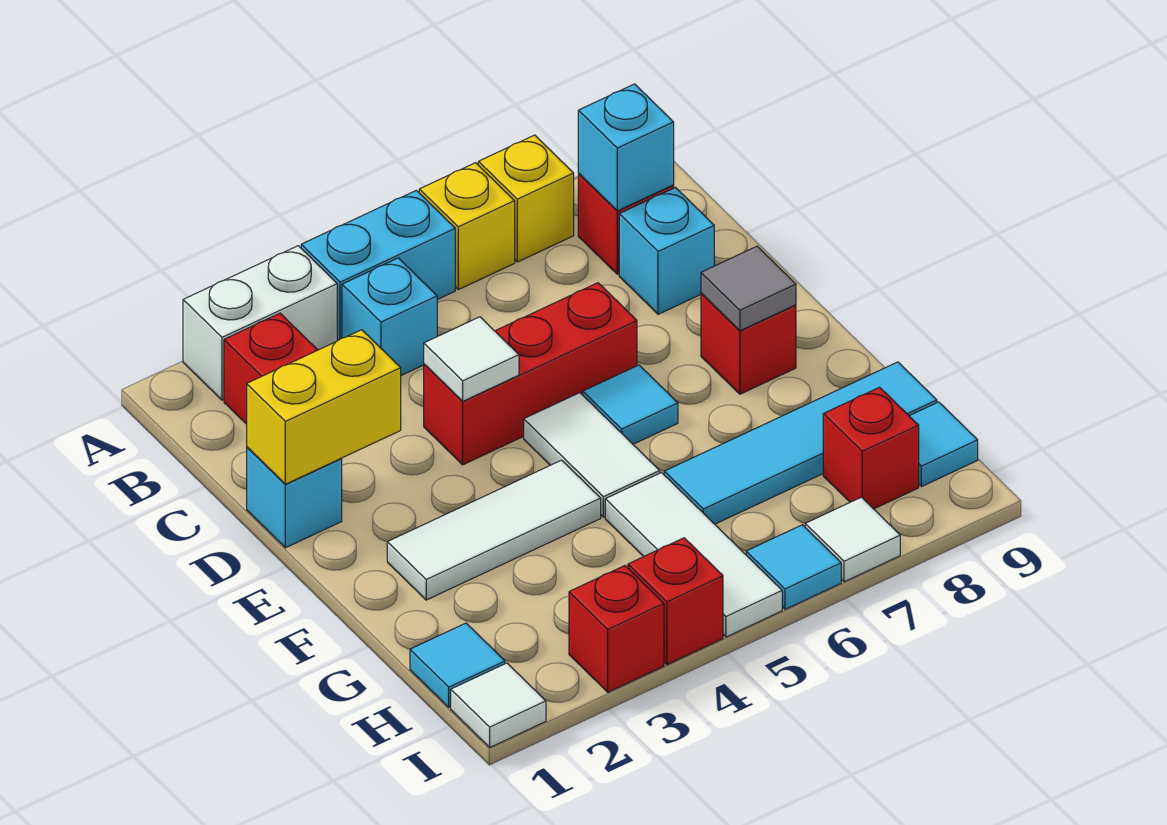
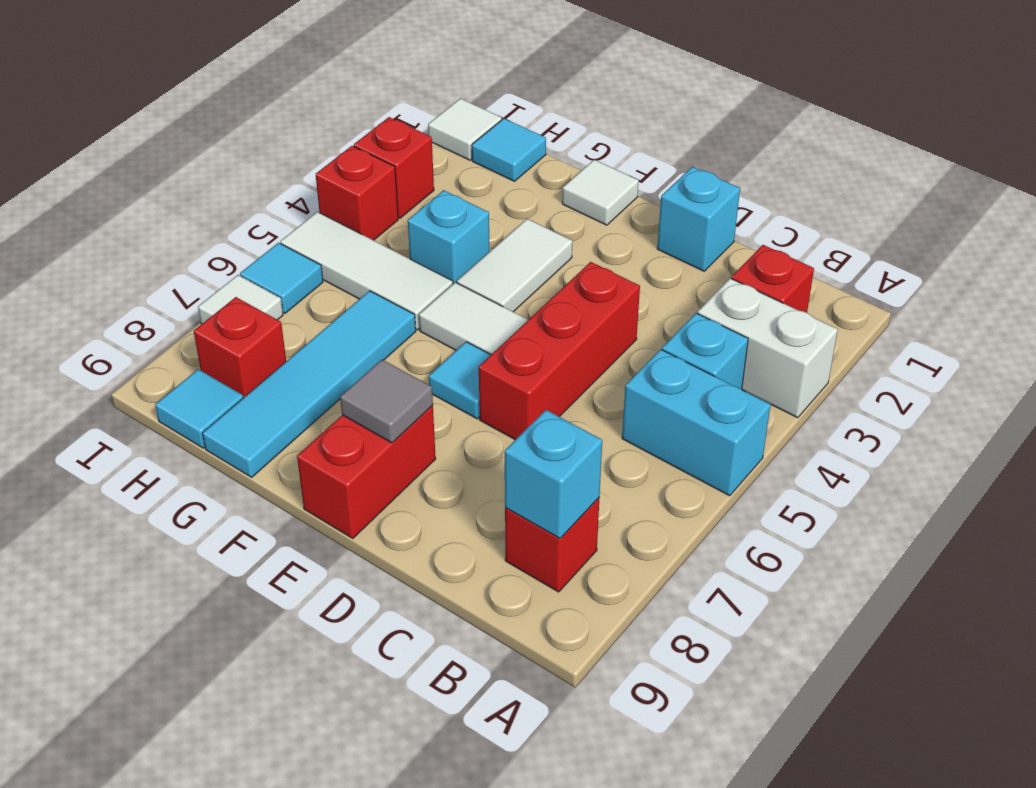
white 1x2 brick [183,246,337,400] -> white 1x2 brick turned to [697,278,838,418]
cyan 1x2 brick [301,190,455,341] -> cyan 1x2 brick turned to [622,349,771,496]
yellow 1x1 brick [419,163,515,290] -> none
yellow 1x1 brick [478,135,574,262] -> none
cyan 1x1 brick [619,187,714,314] -> cyan 1x1 brick moved to [408,190,490,284]
yellow 1x2 brick [247,330,401,484] -> none
white 1x1 tile [424,317,519,401] -> white 1x1 tile moved to [562,160,639,225]
red 1x1 brick [701,293,796,394] -> red 1x2 brick [297,405,436,539]
white 1x3 tile [387,460,601,600] -> white 1x2 tile [457,219,572,312]

